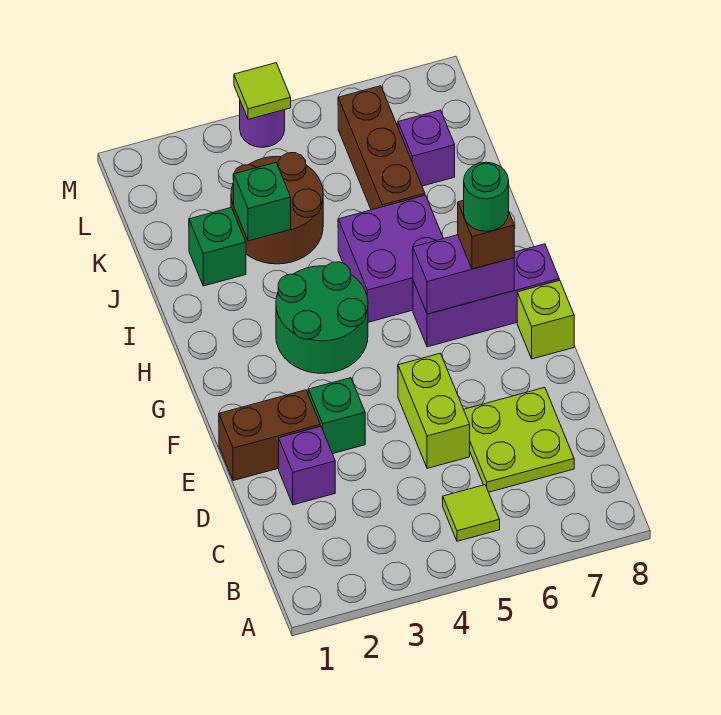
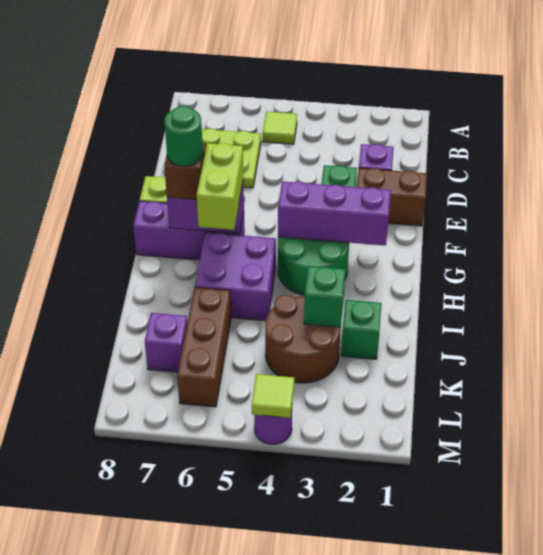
lime 1x2 brick [398,354,470,468] -> lime 1x2 brick moved to [197,143,243,230]
none -> purple 1x3 brick [278,181,391,246]

